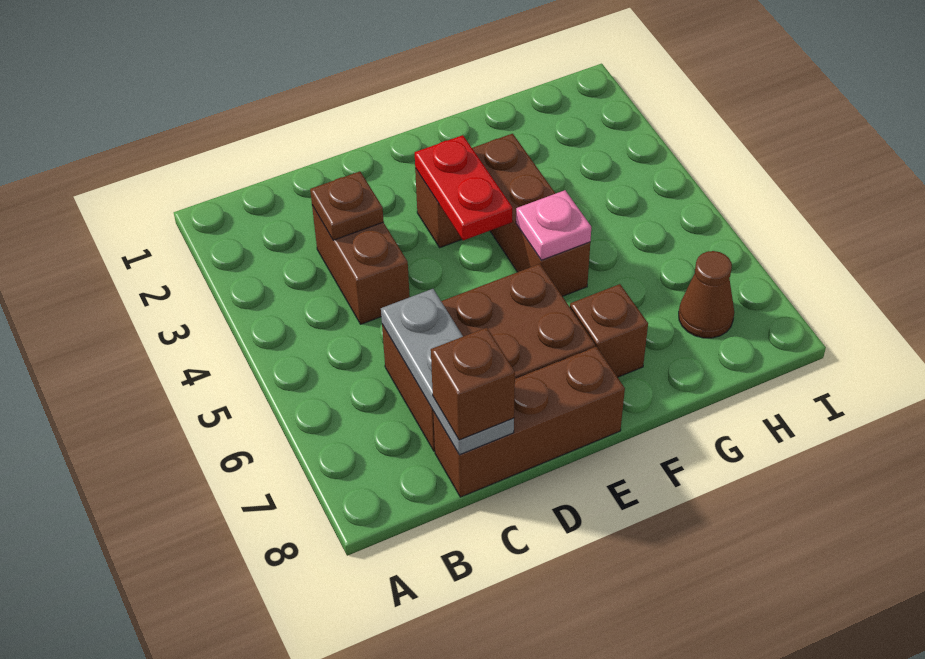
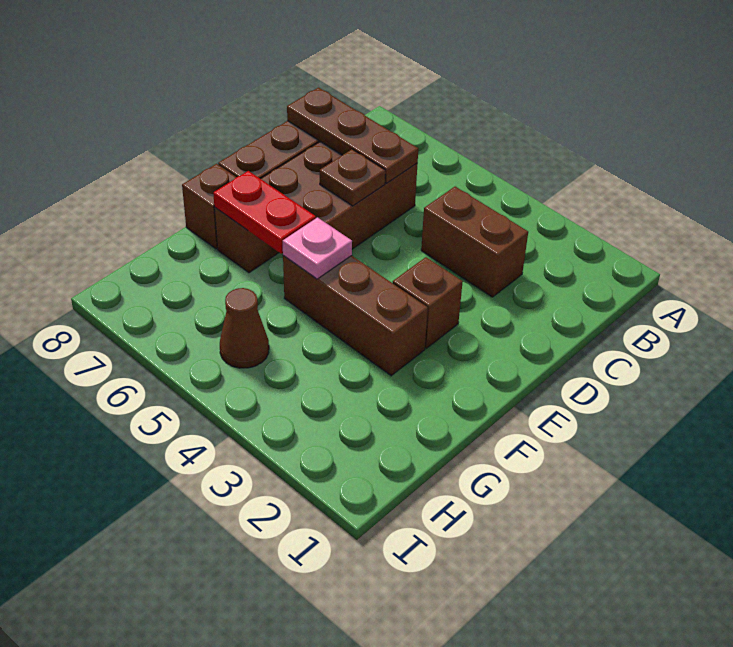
brown 1x1 plate [310,171,384,240] -> brown 1x1 plate moved to [320,149,385,206]
grey 1x3 plate [381,289,514,455] -> brown 1x3 plate [287,88,418,183]
brown 1x1 brick [431,328,515,440] -> brown 1x1 brick moved to [182,164,236,249]
red 1x2 plate [415,135,512,240] -> red 1x2 plate moved to [213,171,316,254]
brown 1x1 cone [679,251,734,338] -> brown 1x1 cone moved to [220,288,269,368]

